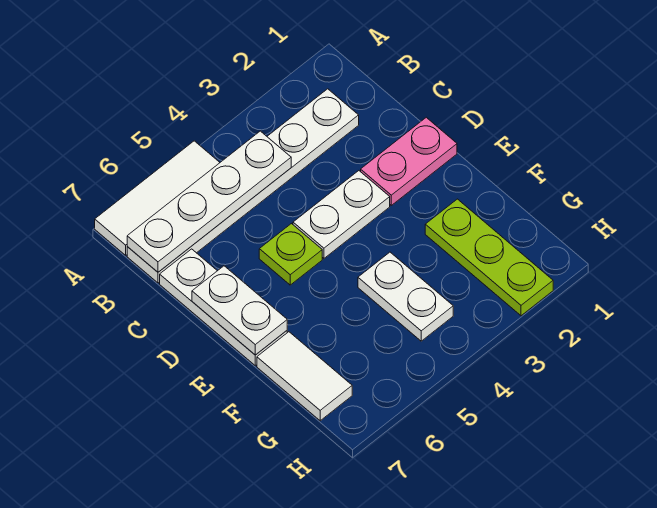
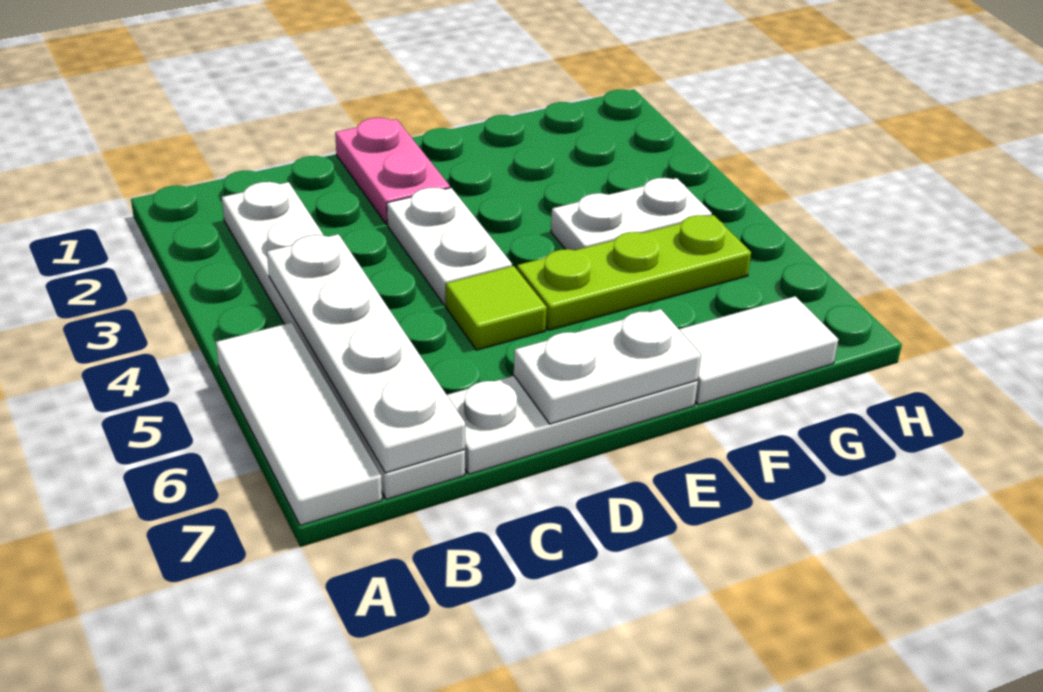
lime 1x1 plate [259,224,322,285] -> lime 1x1 tile [446,266,547,350]
lime 1x3 plate [425,199,553,316] -> lime 1x3 plate moved to [517,215,751,330]

